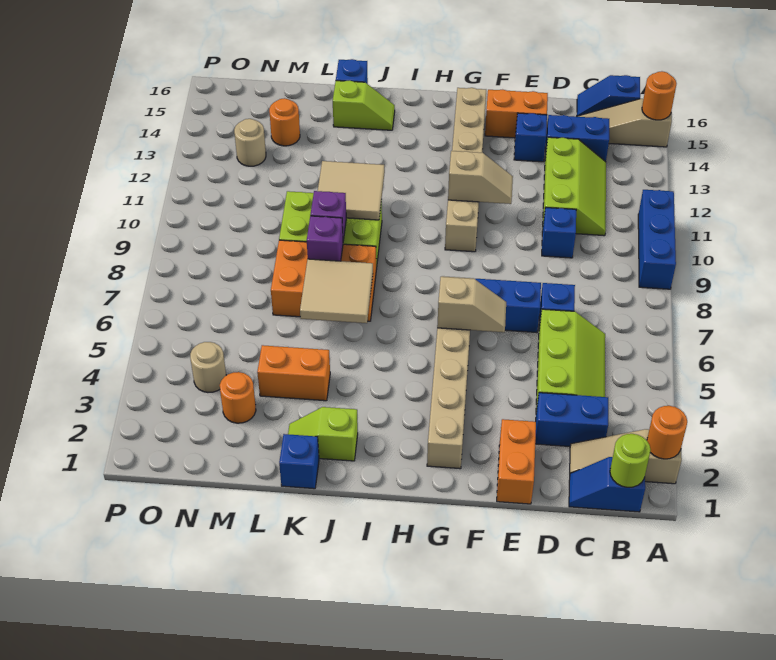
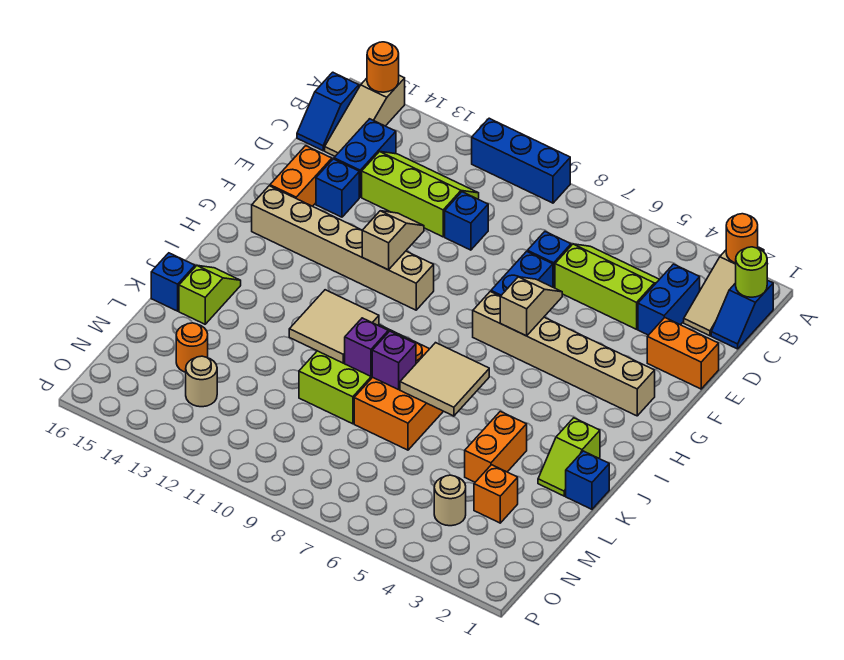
orange 1x1 round brick [220,372,256,423] -> orange 1x1 brick [474,465,518,523]

